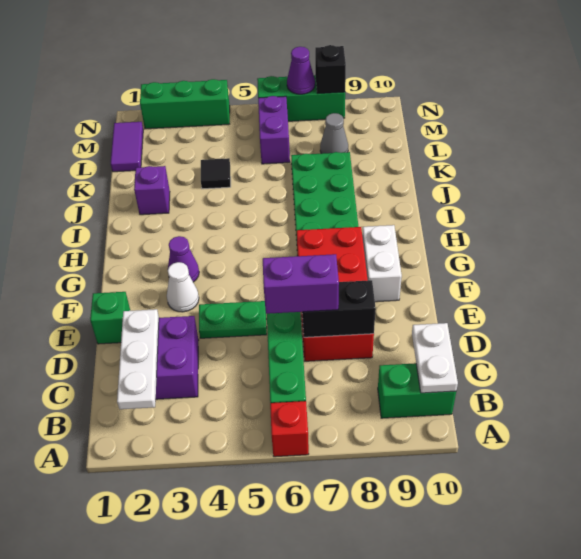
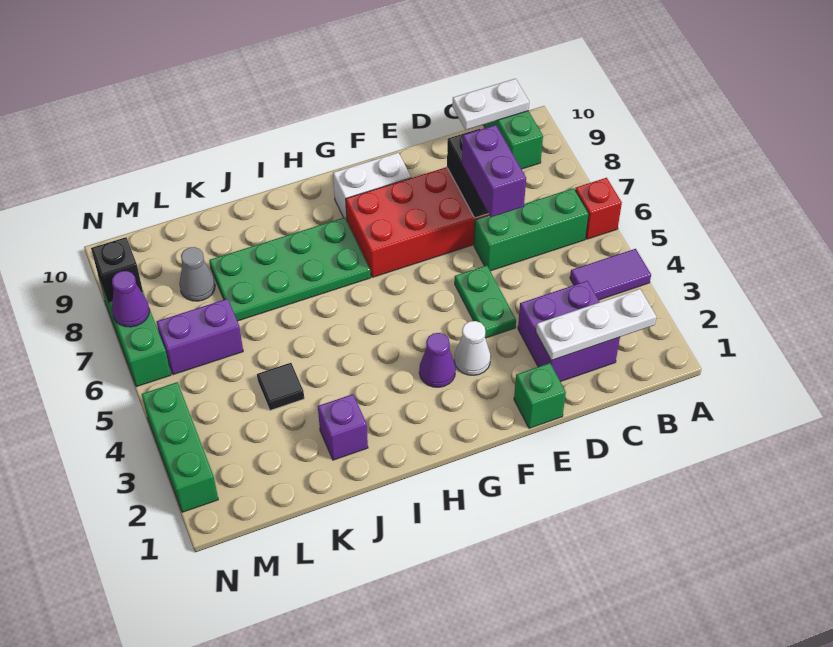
purple 1x2 tile [111,122,143,172] -> purple 1x2 tile moved to [570,249,651,300]

